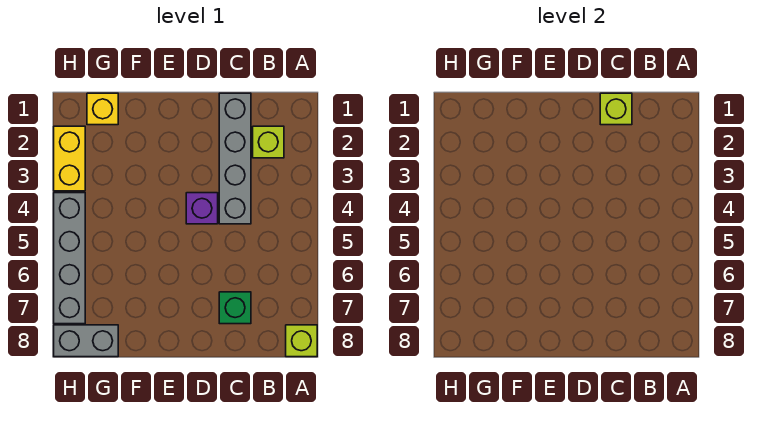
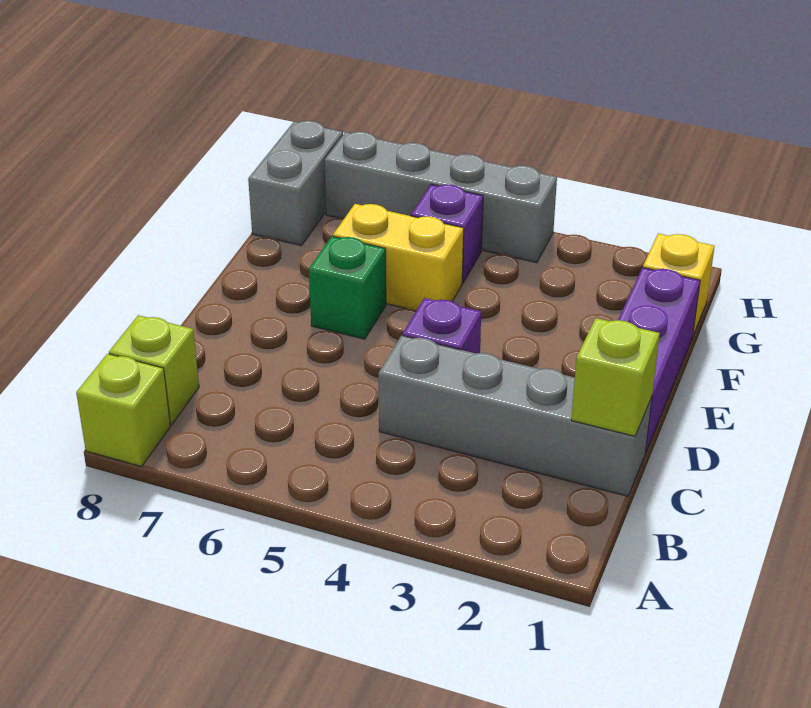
lime 1x1 brick [253,126,284,158] -> lime 1x1 brick moved to [109,315,199,425]
green 1x1 brick [219,292,251,324] -> green 1x1 brick moved to [309,236,386,339]
none -> purple 1x3 brick [618,268,700,453]
none -> purple 1x1 brick [411,184,483,283]
yellow 1x2 brick [54,126,85,191] -> yellow 1x2 brick moved to [333,204,464,311]

